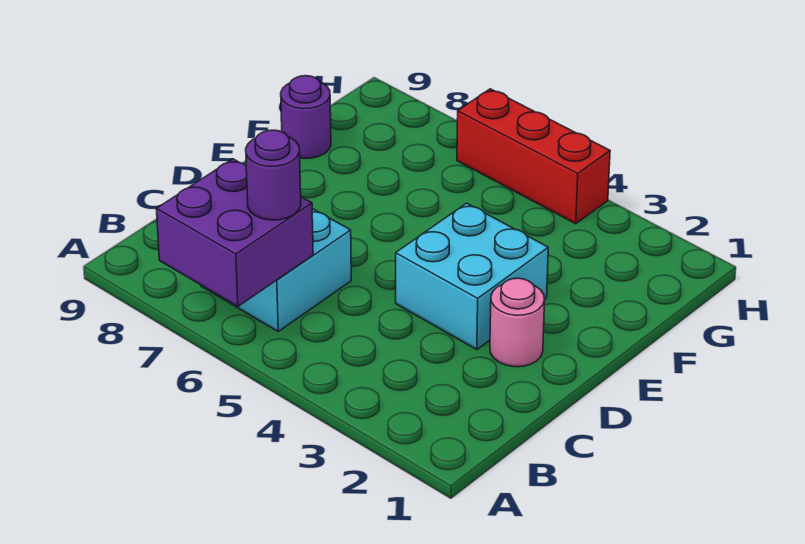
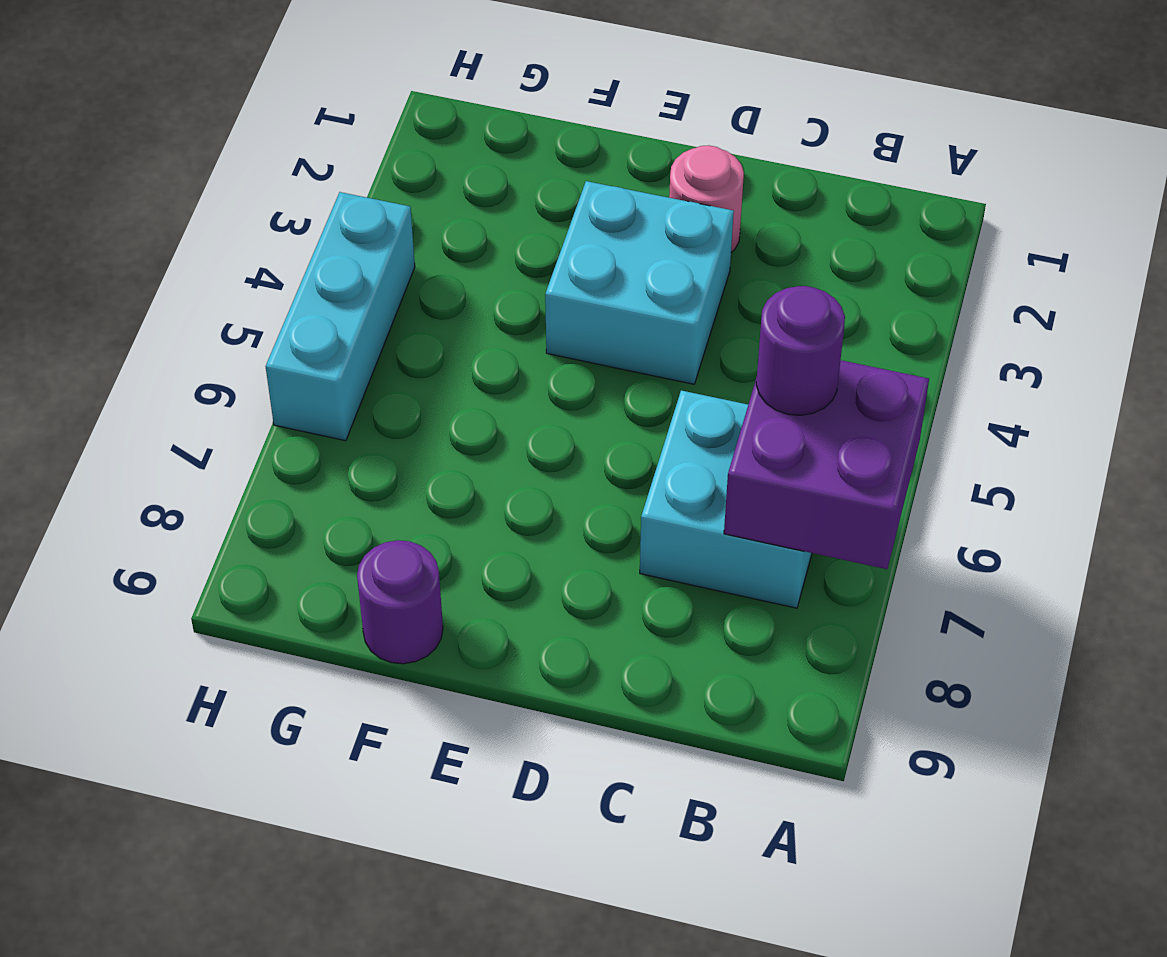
red 1x3 brick [457,89,610,224] -> cyan 1x3 brick [266,192,415,441]

